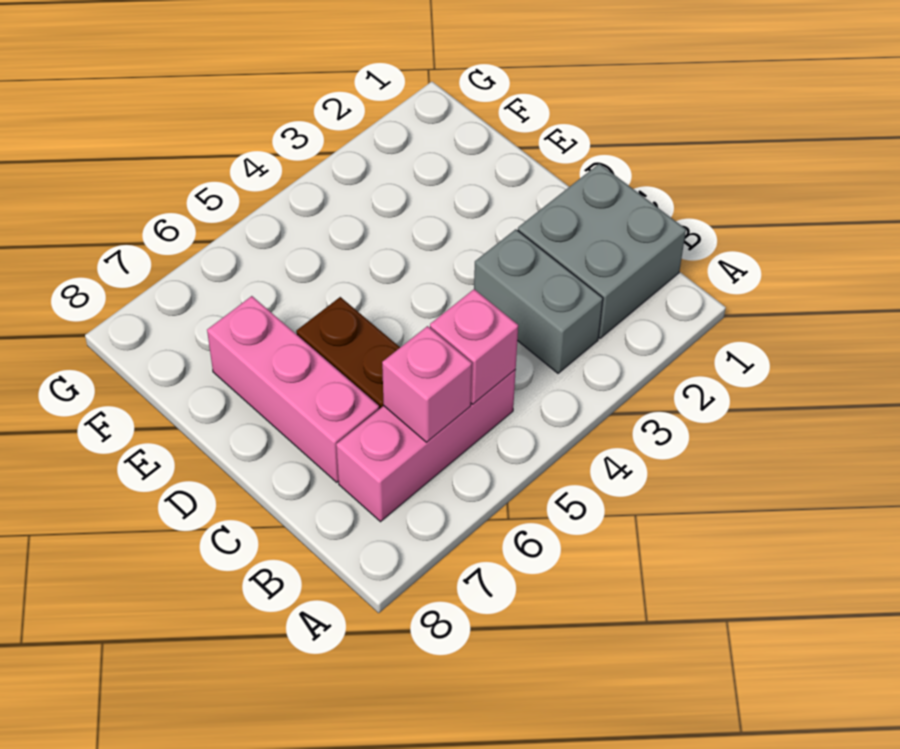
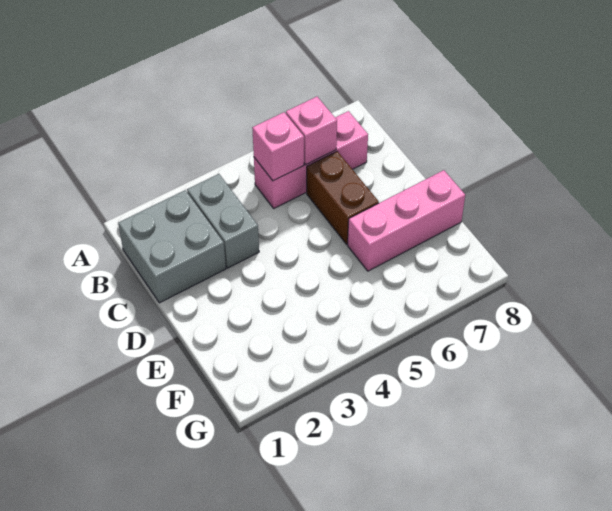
pink 1x3 brick [207,296,379,482] -> pink 1x3 brick turned to [348,170,465,271]

